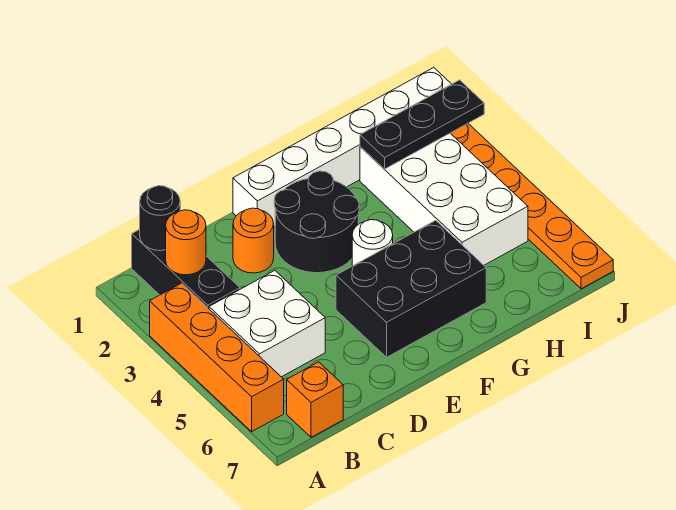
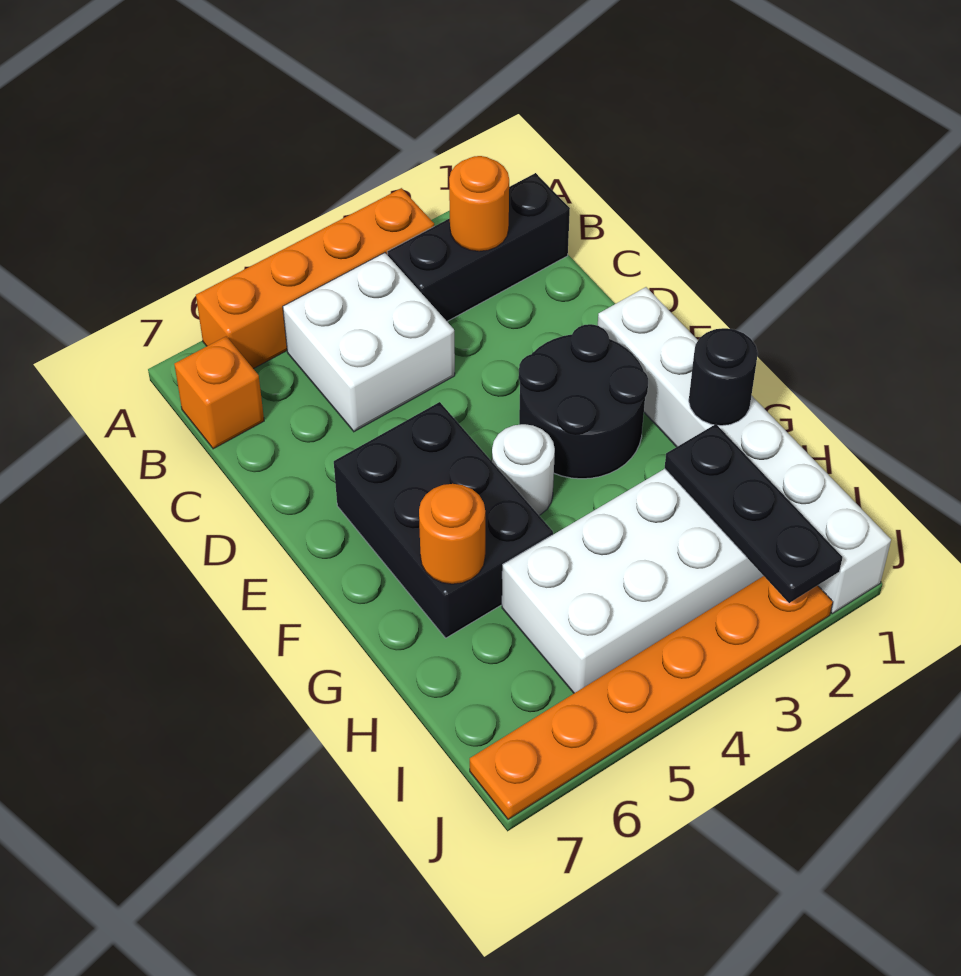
black 1x1 round brick [140,186,180,251] -> black 1x1 round brick moved to [689,328,758,426]
orange 1x1 round brick [233,208,274,273] -> orange 1x1 round brick moved to [419,484,485,584]

